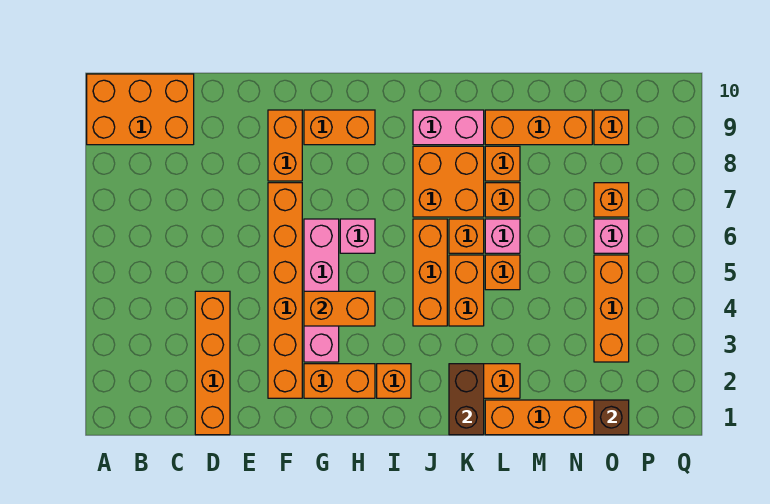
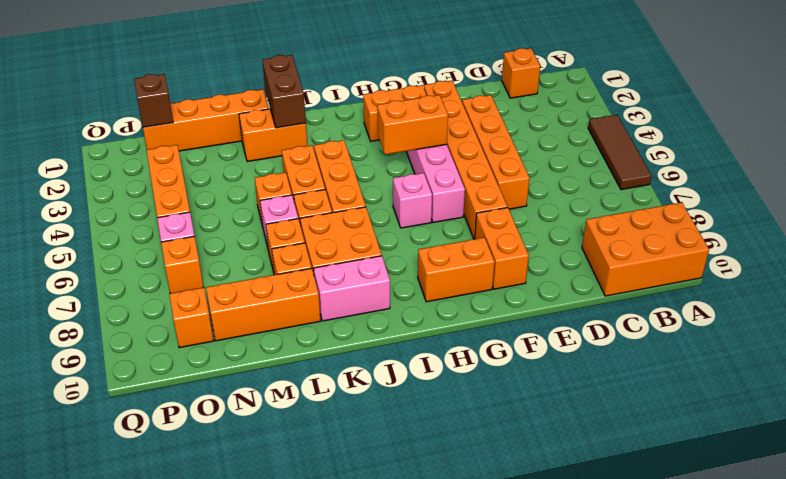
none -> brown 1x3 tile [588,115,651,190]
orange 1x4 brick [195,291,230,435] -> orange 1x4 brick moved to [462,95,530,209]
orange 1x1 brick [377,364,411,398] -> orange 1x1 brick moved to [502,48,540,98]

